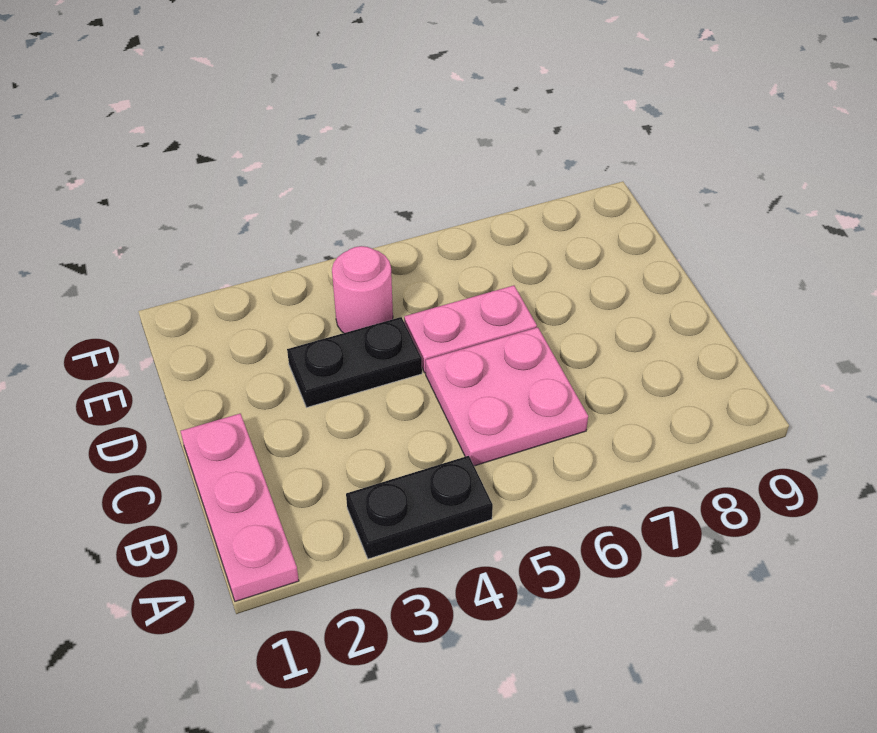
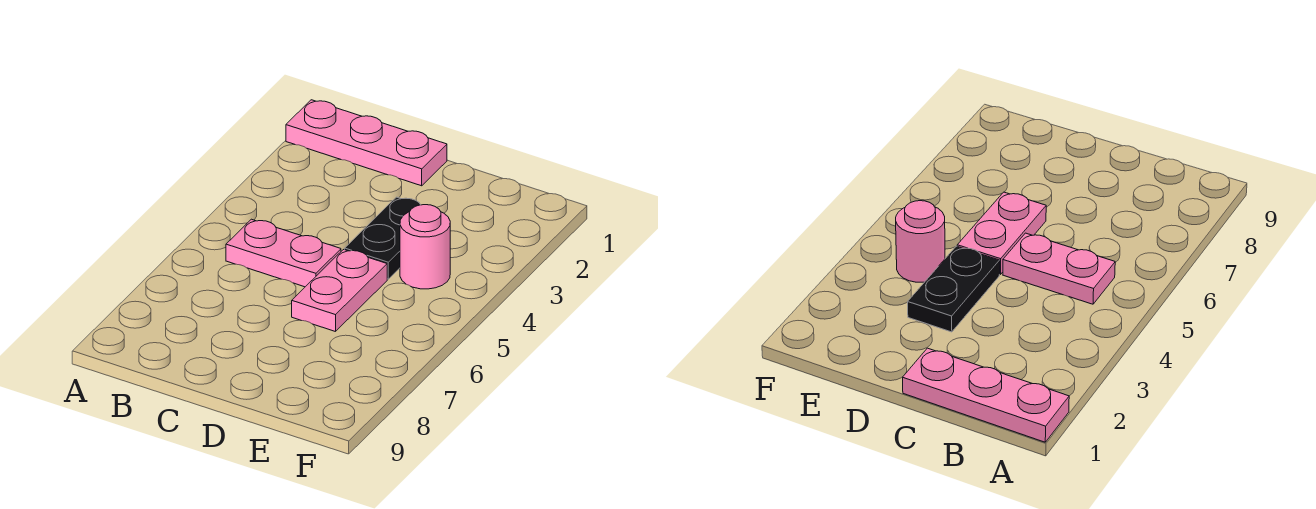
black 1x2 plate [346,456,493,559] -> none
pink 2x2 plate [426,327,588,466] -> pink 1x2 plate [226,219,341,287]

